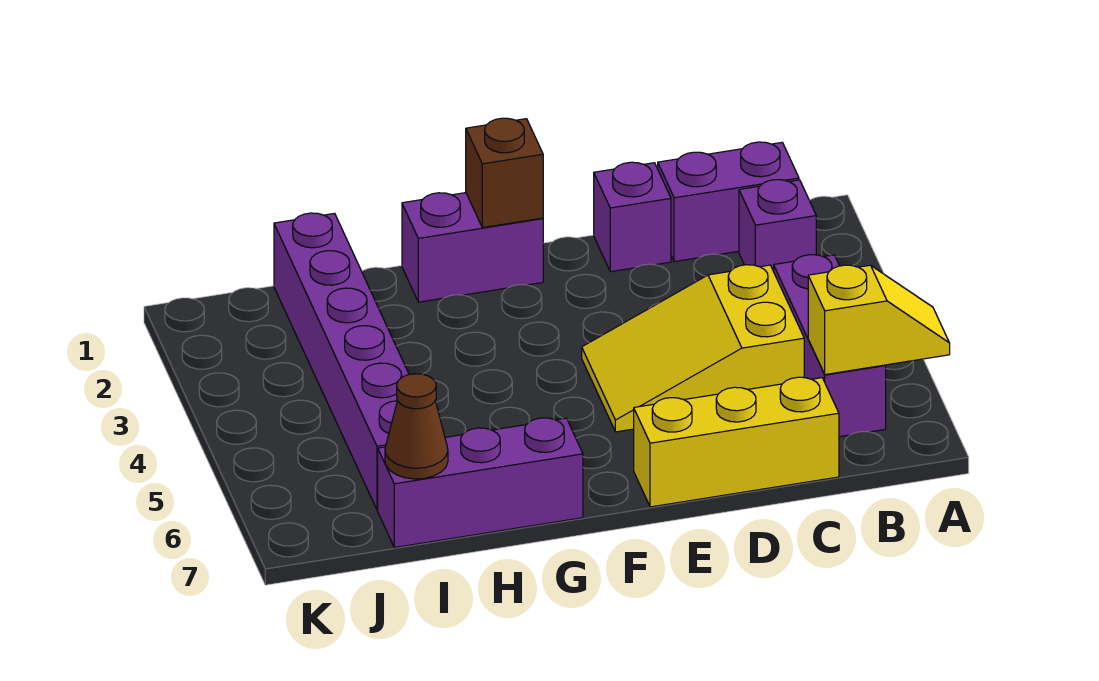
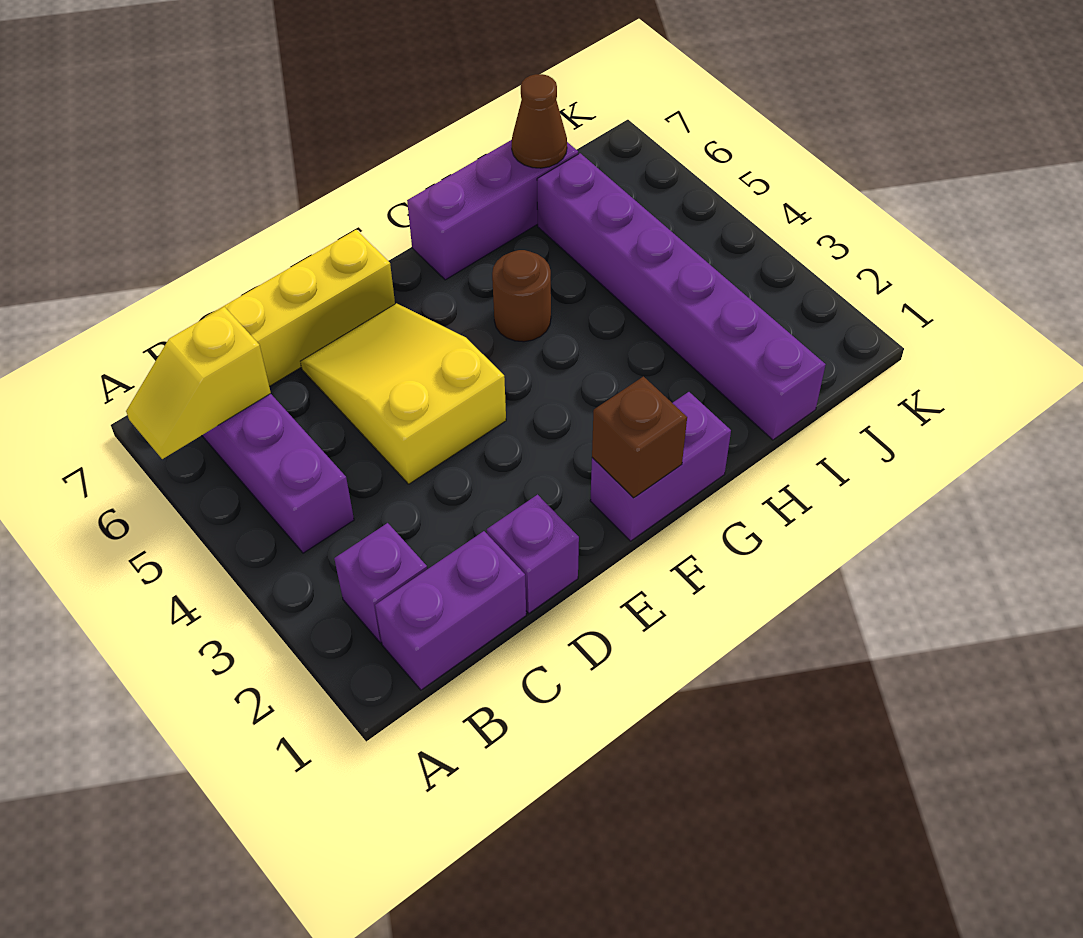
yellow 2x3 slope [582,265,804,432] -> yellow 2x3 slope turned to [300,303,506,484]
none -> brown 1x1 round brick [492,250,551,342]

